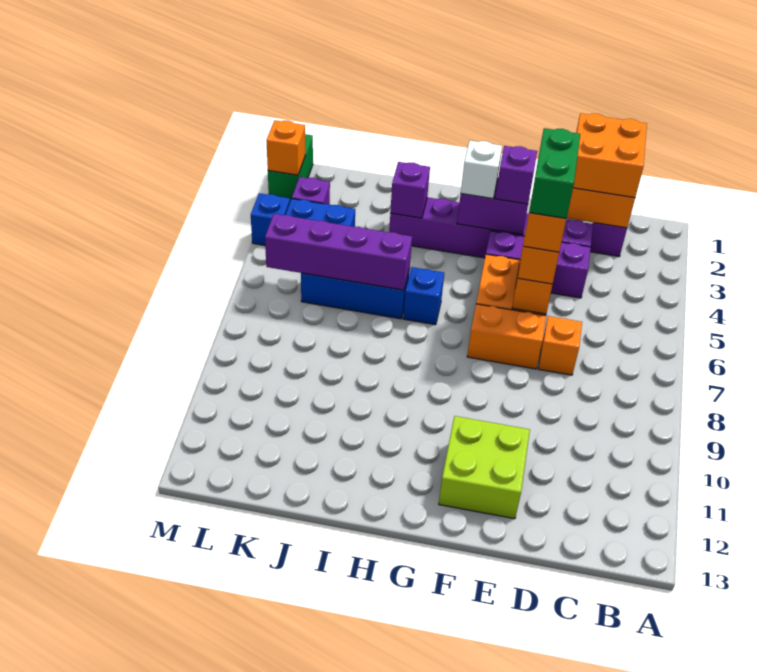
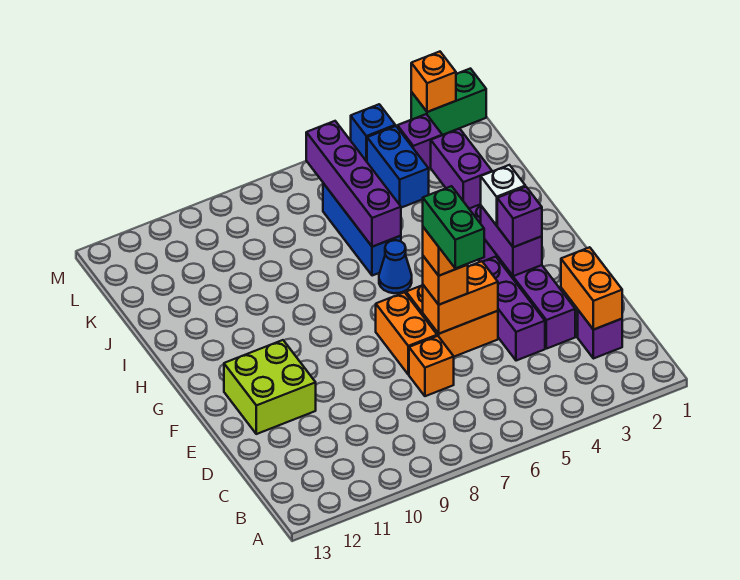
orange 2x2 brick [573,113,647,198] -> none
green 1x2 brick [529,128,580,219] -> green 1x2 brick turned to [423,186,484,268]
blue 1x1 brick [403,267,444,325] -> blue 1x1 cone [379,240,412,293]
purple 1x1 brick [390,162,430,218] -> purple 1x2 brick [431,129,492,209]

